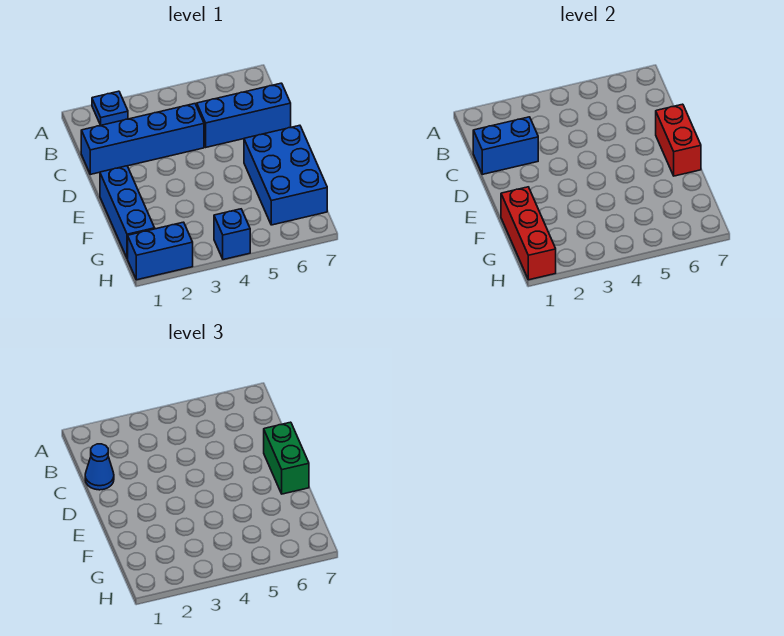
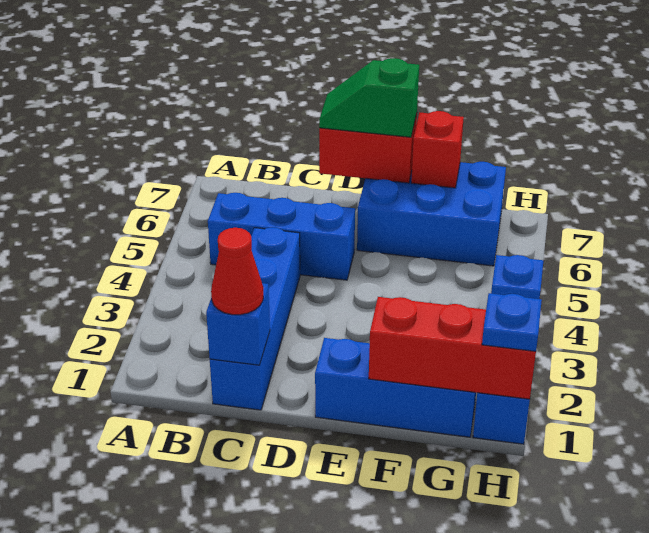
blue 1x1 plate [92,91,128,125] -> blue 1x1 plate moved to [482,293,542,351]
blue 1x2 brick [473,117,538,174] -> blue 1x1 brick [206,283,270,365]
blue 1x1 cone [85,444,114,490] -> red 1x1 cone [211,228,263,315]
blue 1x3 brick [197,83,291,147] -> blue 1x3 brick turned to [208,193,355,280]
green 1x2 brick [264,422,309,494] -> green 1x2 slope [319,58,419,137]
none -> red 1x1 brick [411,111,464,188]

